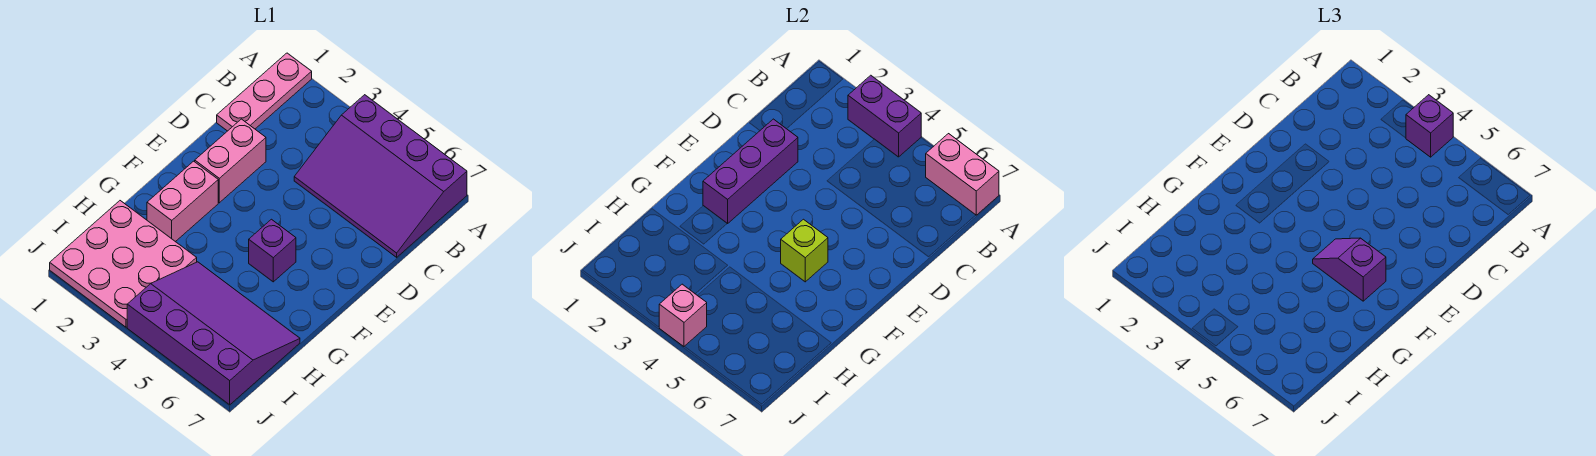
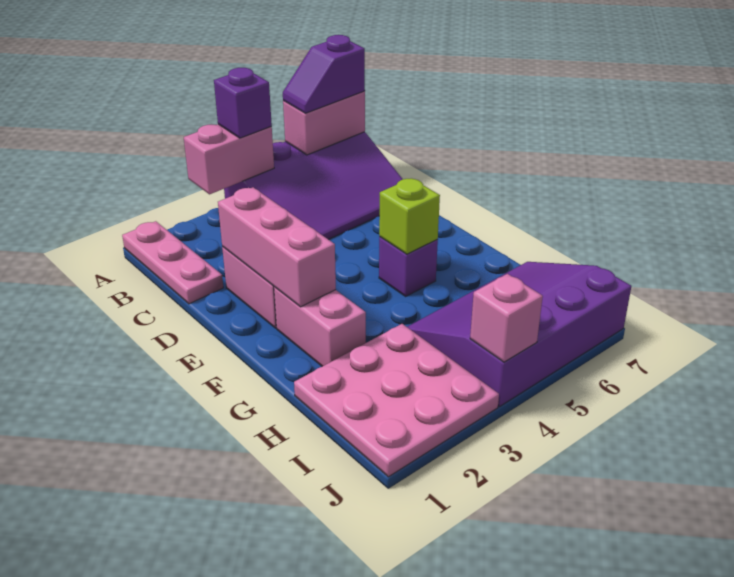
purple 1x2 brick [848,75,921,157] -> pink 1x2 brick [184,124,274,194]
purple 1x3 brick [703,119,798,224] -> pink 1x3 brick [218,187,336,307]
purple 1x2 slope [1313,238,1386,301] -> purple 1x2 slope moved to [283,35,365,113]

